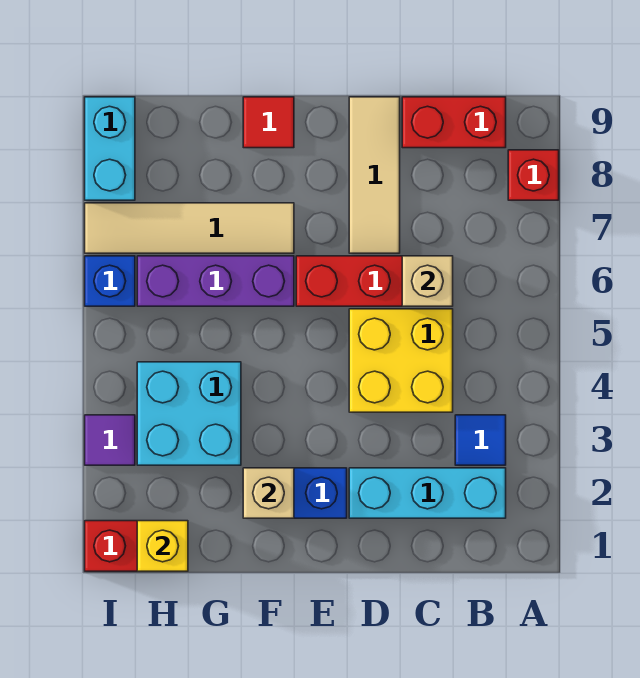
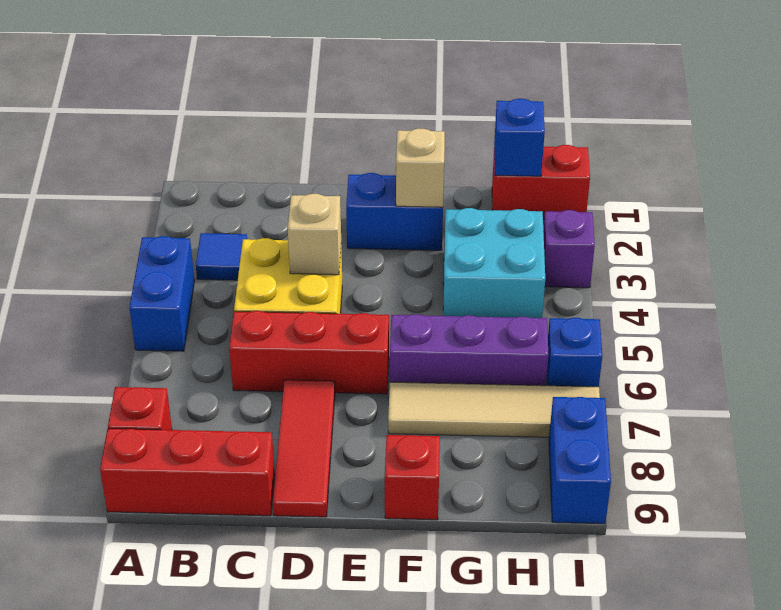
none -> blue 1x2 brick [129,236,194,351]
cyan 1x3 brick [349,468,506,518] -> none
red 1x2 brick [402,97,506,148] -> red 1x3 brick [100,429,275,516]
tan 1x1 brick [402,256,453,306] -> tan 1x1 brick moved to [288,194,341,275]
tan 1x3 tile [349,97,400,253] -> red 1x3 tile [273,380,335,517]
red 1x1 tile [243,97,294,148] -> red 1x1 brick [385,435,440,520]
yellow 1x1 brick [137,521,188,571] -> blue 1x1 brick [494,99,545,176]
purple 1x1 tile [85,415,135,465] -> purple 1x1 brick [543,210,595,288]
cyan 1x2 brick [85,97,135,200] -> blue 1x2 brick [549,397,611,524]

